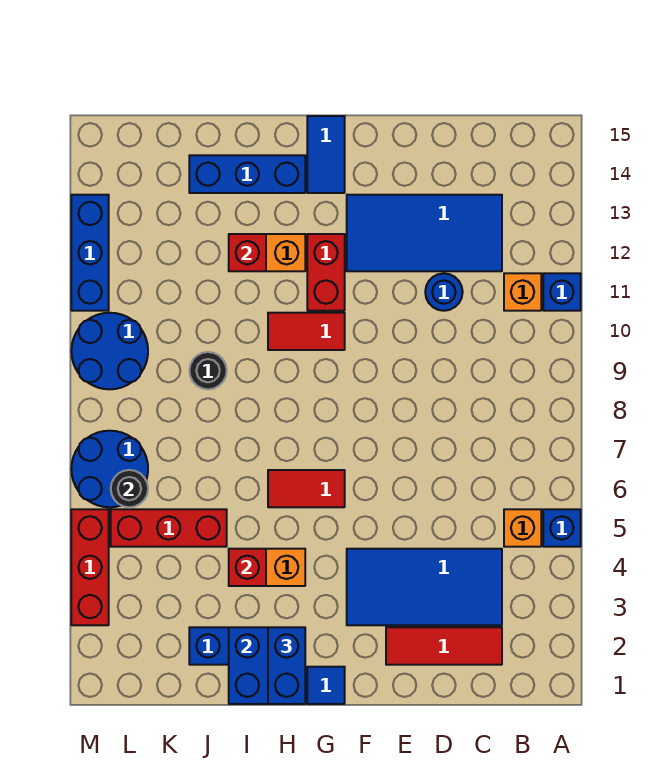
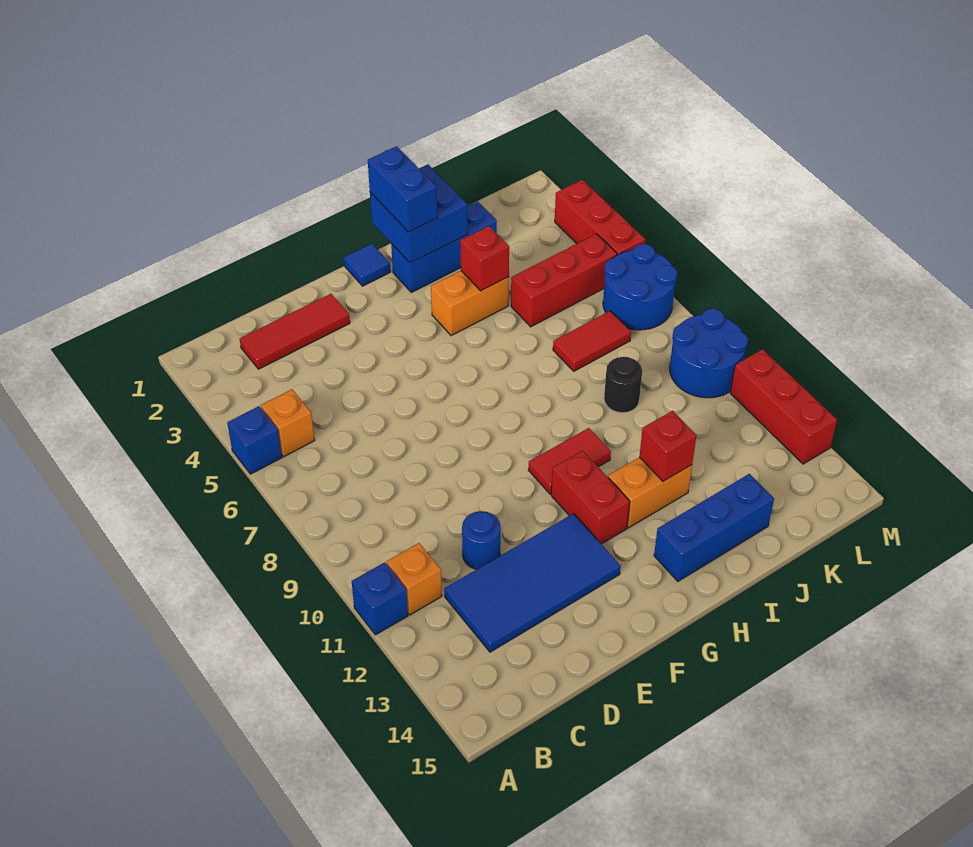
blue 2x4 tile [347,549,502,625] -> none
red 1x2 tile [268,470,345,507] -> red 1x2 tile moved to [553,311,631,371]
blue 1x2 tile [307,116,345,193] -> none
black 1x1 round brick [111,470,148,507] -> none
blue 1x3 brick [71,195,109,311] -> red 1x3 brick [730,349,837,464]

